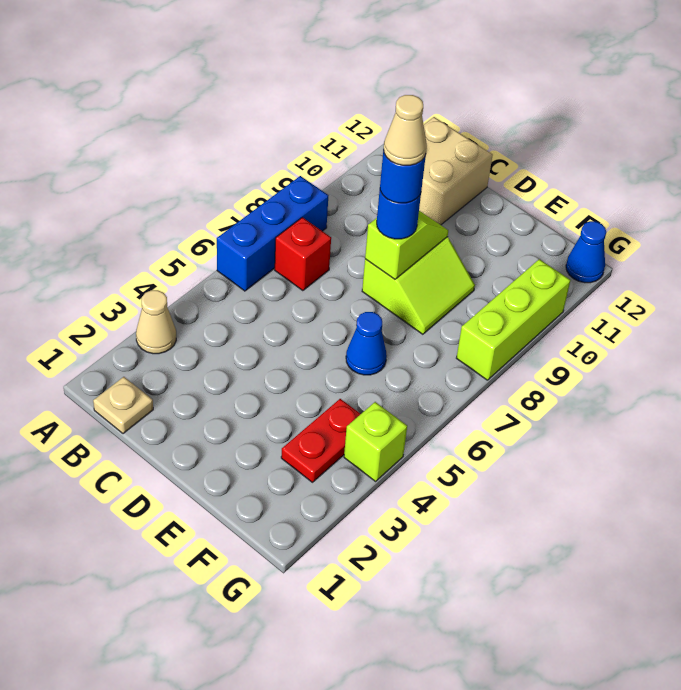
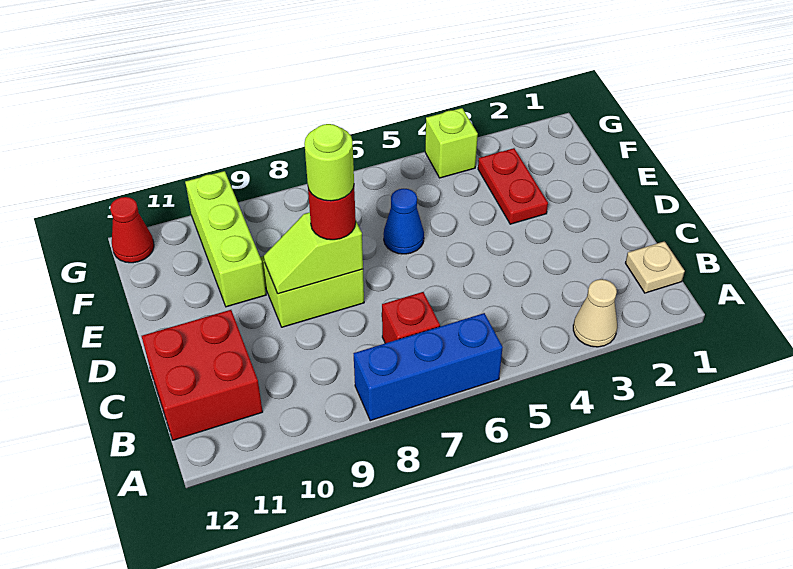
tan 2x2 brick [419,117,493,225] -> red 2x2 brick [142,310,263,440]
blue 1x1 round brick [377,191,421,239] -> red 1x1 round brick [308,187,356,240]
blue 1x1 round brick [380,149,426,203] -> lime 1x1 round brick [304,124,354,201]
tan 1x1 cone [384,95,427,165] -> none
red 1x2 plate [281,399,360,482] -> red 1x2 plate turned to [478,148,548,224]
lime 1x3 brick [457,259,571,380] -> lime 1x3 brick turned to [185,171,266,307]
blue 1x1 cone [566,221,606,283] -> red 1x1 cone [110,197,154,263]

